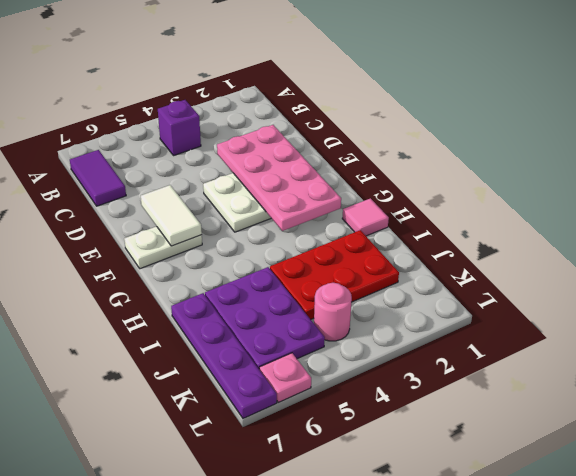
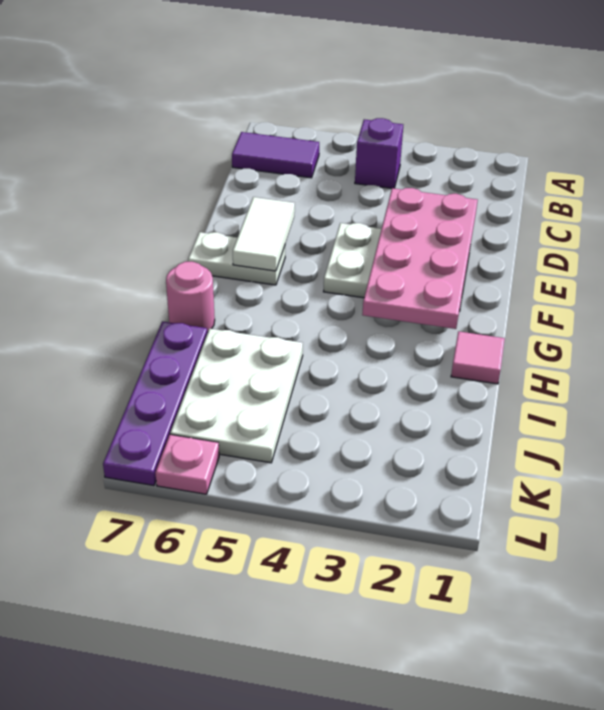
purple 1x2 tile [70,150,126,206] -> purple 1x2 tile turned to [232,132,319,178]
red 2x3 plate [270,230,399,319] -> none
purple 2x3 plate [205,267,325,370] -> white 2x3 plate [170,329,303,463]
pink 1x1 round brick [314,283,352,341] -> pink 1x1 round brick moved to [166,262,215,333]

